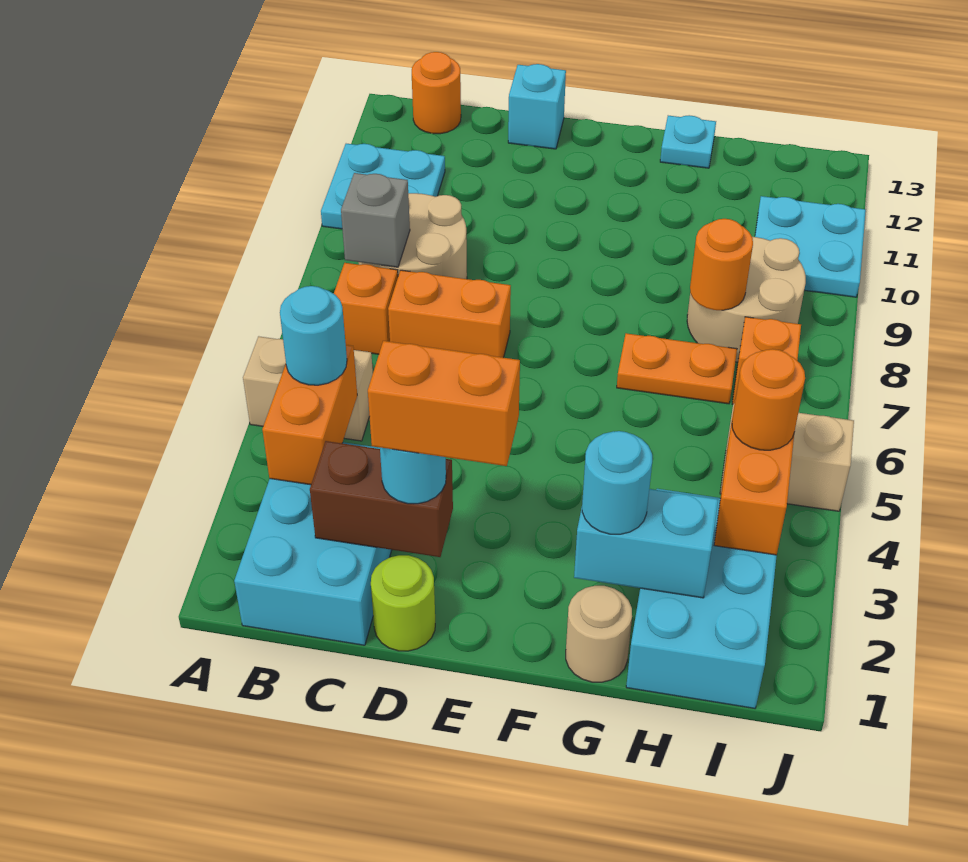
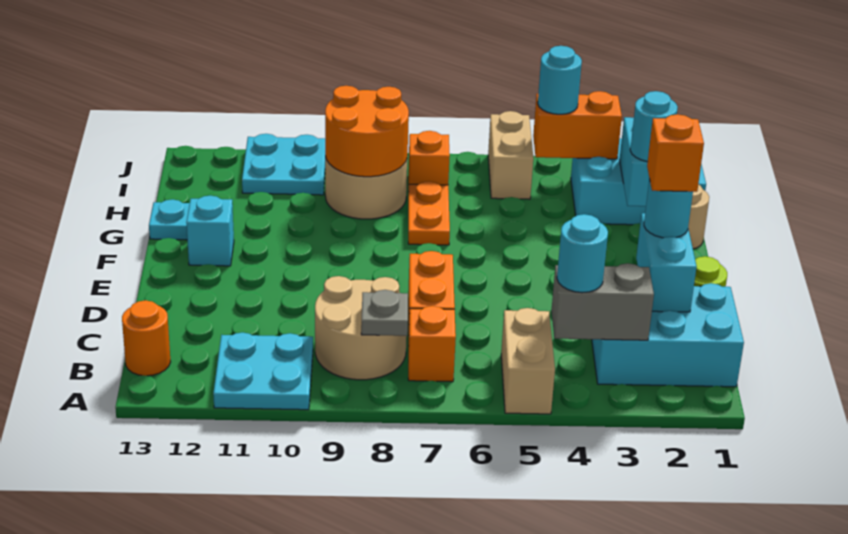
orange 1x2 brick [262,345,357,485] -> grey 1x2 brick [551,263,654,340]
grey 1x1 brick [341,173,410,267] -> grey 1x1 plate [361,290,408,336]
brown 1x2 brick [310,441,453,557] -> cyan 1x2 brick [636,213,697,312]
orange 1x2 brick [368,341,520,466] -> orange 1x1 brick [647,114,704,192]
cyan 1x1 brick [508,64,566,149] -> cyan 1x1 brick moved to [186,196,234,266]
orange 1x1 round brick [690,219,753,310] -> orange 2x2 round brick [325,86,409,177]
orange 1x1 round brick [732,349,805,450] -> cyan 1x1 round brick [538,46,582,114]

